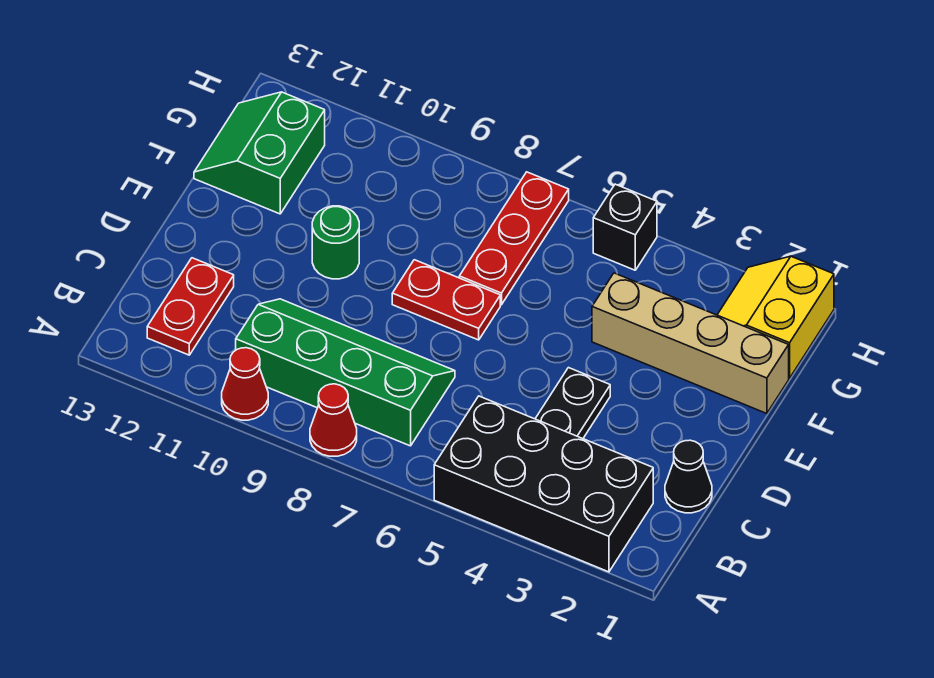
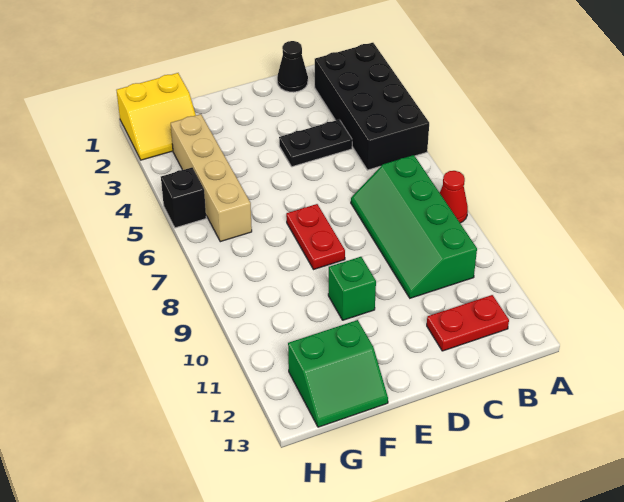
red 1x1 cone [222,348,268,420] -> none
green 1x1 round brick [312,206,359,279] -> green 1x1 brick [328,257,376,320]
tan 1x4 brick [592,273,789,414] -> tan 1x4 brick moved to [171,114,252,242]
red 1x3 plate [459,172,569,305] -> none

